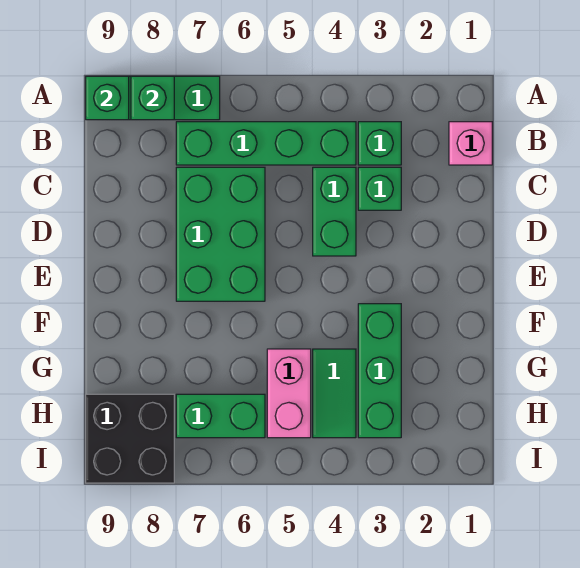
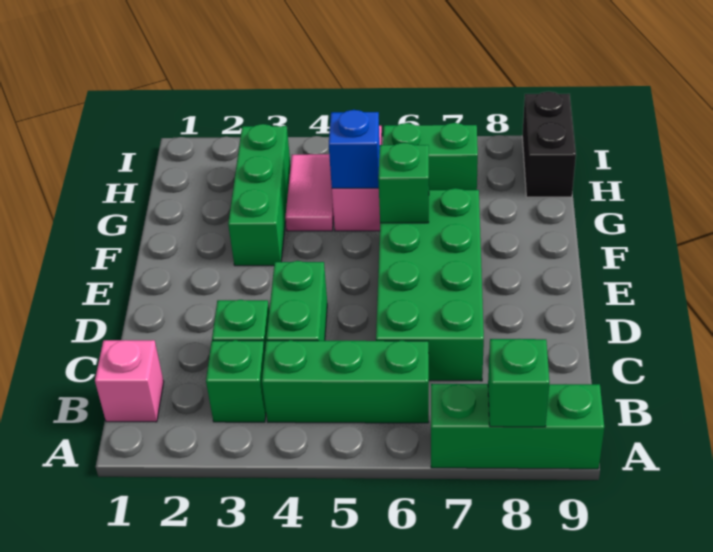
green 1x1 brick [86,76,129,120] -> green 1x1 brick moved to [378,143,429,223]
green 1x4 brick [176,122,356,165] -> green 1x3 brick [262,340,429,423]
green 2x3 brick [176,167,265,301] -> green 2x4 brick [376,188,484,381]
green 1x2 tile [313,349,356,438] -> pink 1x2 tile [285,154,334,231]
none -> blue 1x1 brick [329,110,380,188]
black 2x2 brick [86,394,174,483] -> black 1x2 brick [522,91,576,197]

